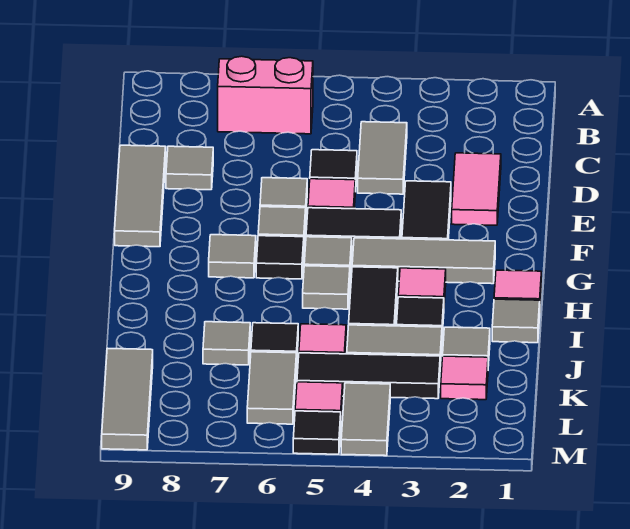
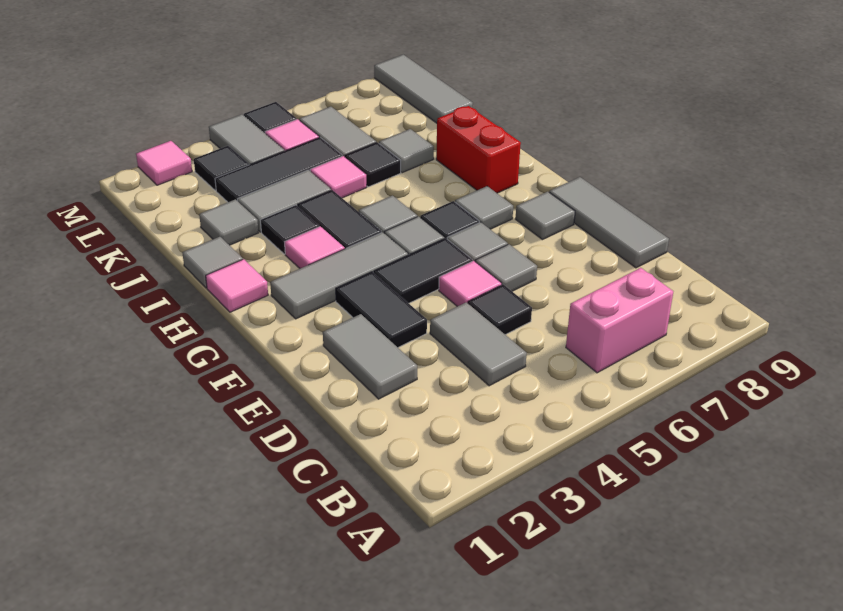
pink 1x2 tile [452,153,501,225] -> grey 1x2 tile [323,314,417,399]
grey 1x1 tile [166,146,213,190] -> grey 1x1 tile moved to [516,192,575,240]
none -> red 1x2 brick [436,106,521,193]
pink 1x1 tile [441,356,488,400] -> pink 1x1 tile moved to [136,141,192,185]
none -> black 1x1 tile [194,146,249,191]

